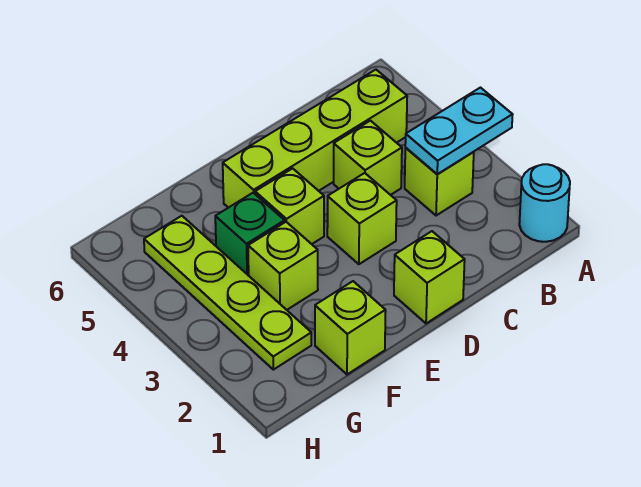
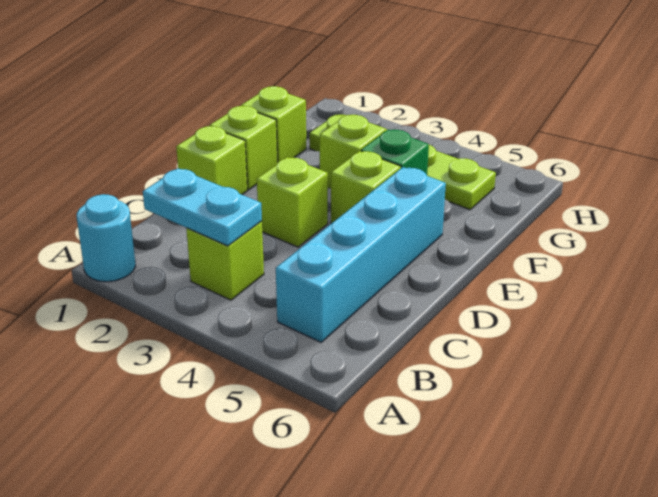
cyan 1x2 plate [405,88,513,174] -> cyan 1x2 plate turned to [143,168,262,246]
lime 1x4 brick [223,70,407,208] -> cyan 1x4 brick [276,167,446,342]
lime 1x1 brick [334,121,402,195] -> lime 1x1 brick moved to [210,106,277,190]

